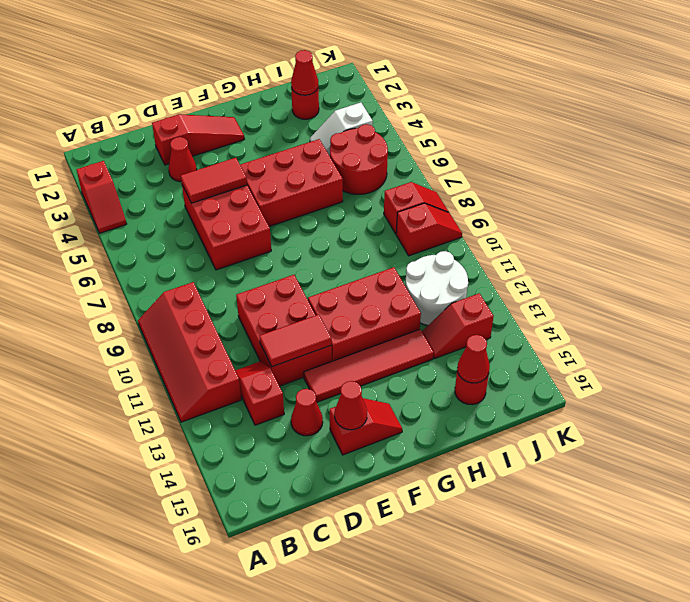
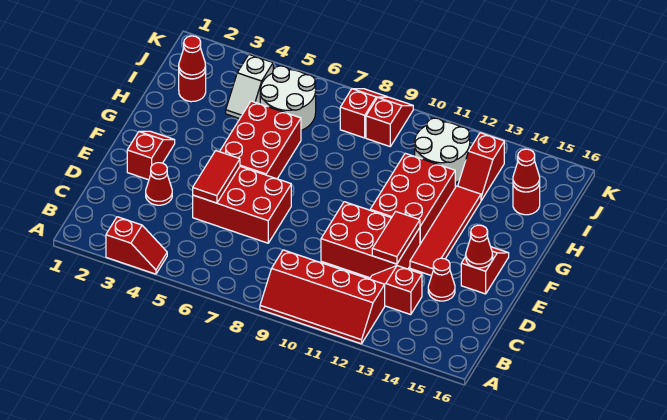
red 1x3 slope [152,114,244,165] -> red 1x2 slope [127,131,175,180]
red 2x2 round brick [330,124,388,194] -> white 2x2 round brick [260,66,316,130]

